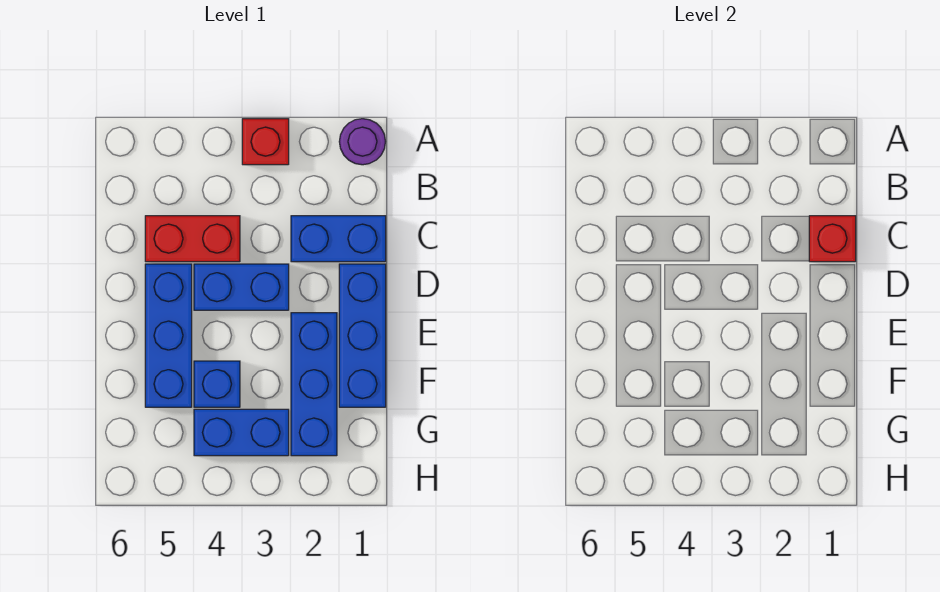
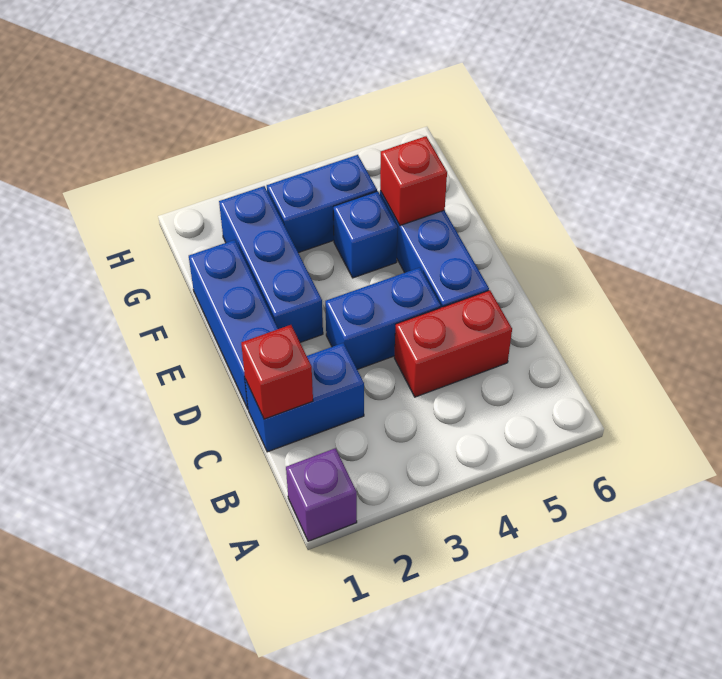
purple 1x1 round brick [339,119,386,165] -> purple 1x1 brick [286,448,357,541]
red 1x1 brick [242,119,289,165] -> red 1x1 brick moved to [380,136,447,225]

